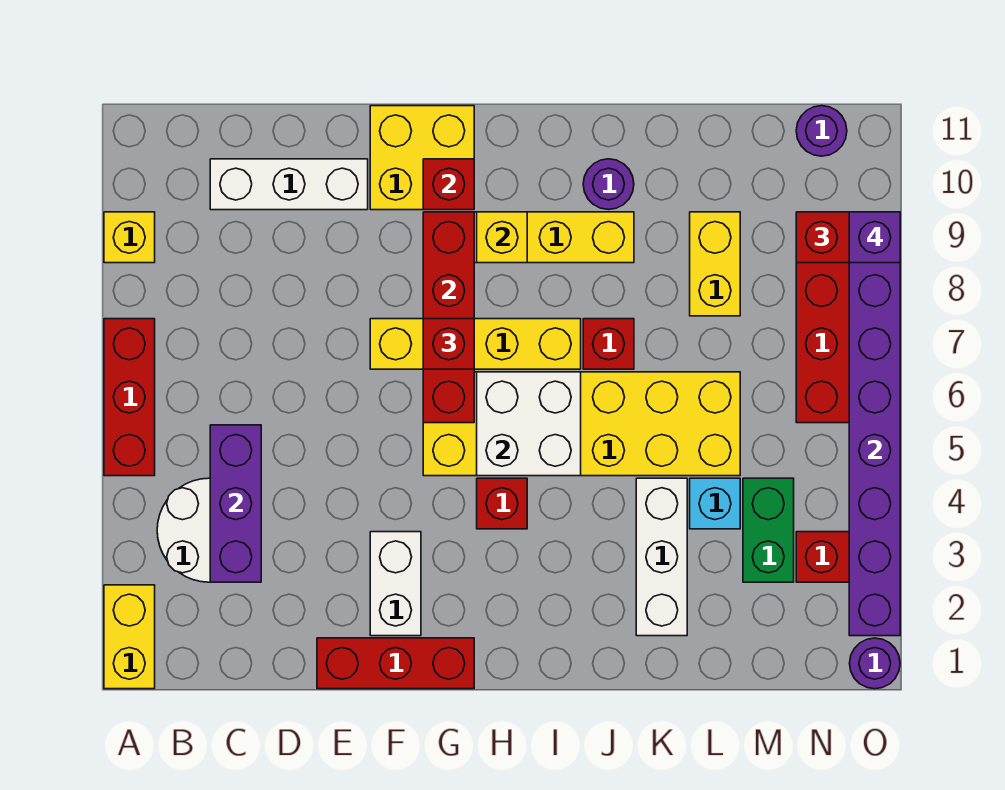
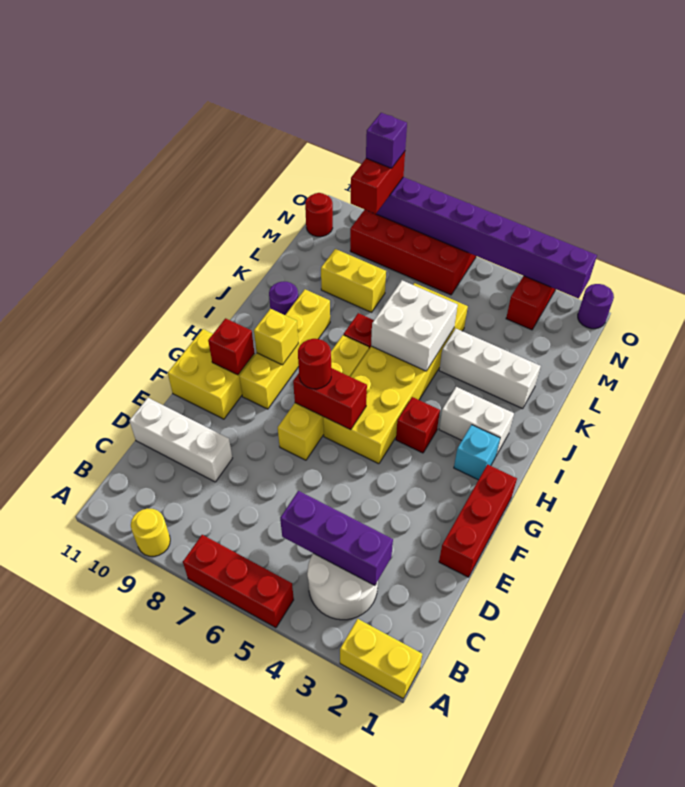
yellow 1x1 brick [104,212,155,263] -> yellow 1x1 round brick [131,508,170,556]
white 1x3 brick [210,159,368,210] -> white 1x3 brick turned to [129,398,232,482]
white 1x2 brick [370,532,421,636] -> white 1x2 brick moved to [439,387,514,455]
red 1x4 brick [423,212,474,423] -> red 1x2 brick [293,368,367,430]
red 1x1 brick [423,319,474,369] -> red 1x1 round brick [298,339,331,389]
white 2x2 brick [477,372,581,476] -> white 2x2 brick moved to [371,280,458,371]
cyan 1x1 brick [690,478,740,529] -> cyan 1x1 brick moved to [454,425,500,480]
green 1x2 brick [743,478,794,582] -> none
purple 1x1 round brick [796,106,847,156] -> red 1x1 round brick [305,193,333,237]

